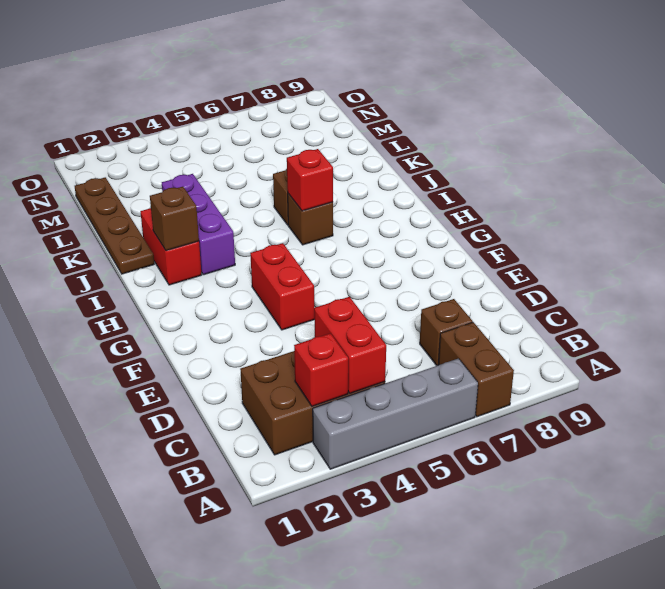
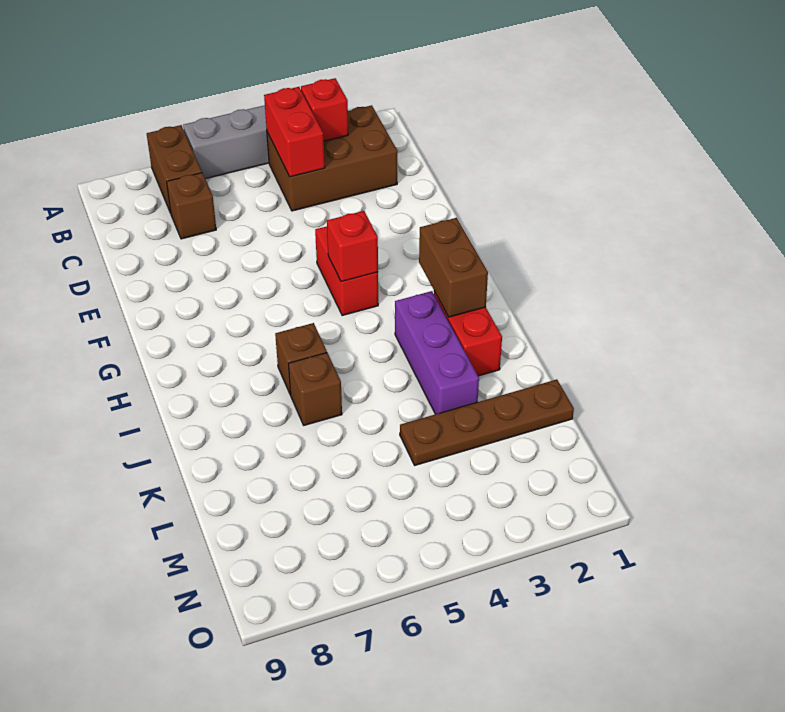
brown 1x1 brick [150,187,199,251] -> brown 1x2 brick [419,218,488,317]
red 1x1 brick [287,149,333,211] -> red 1x1 brick moved to [327,211,378,282]
brown 1x4 plate [75,177,154,274] -> brown 1x4 plate turned to [400,379,574,465]

